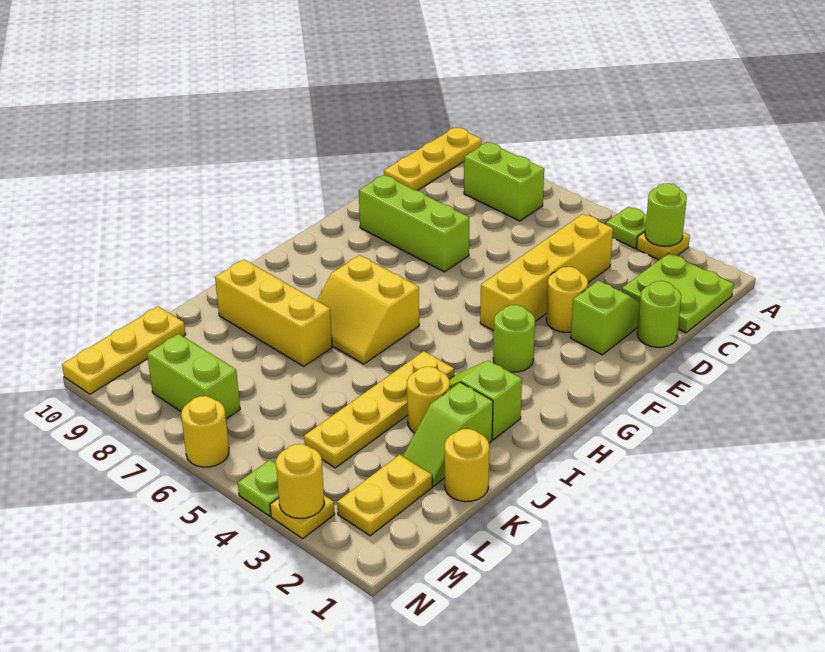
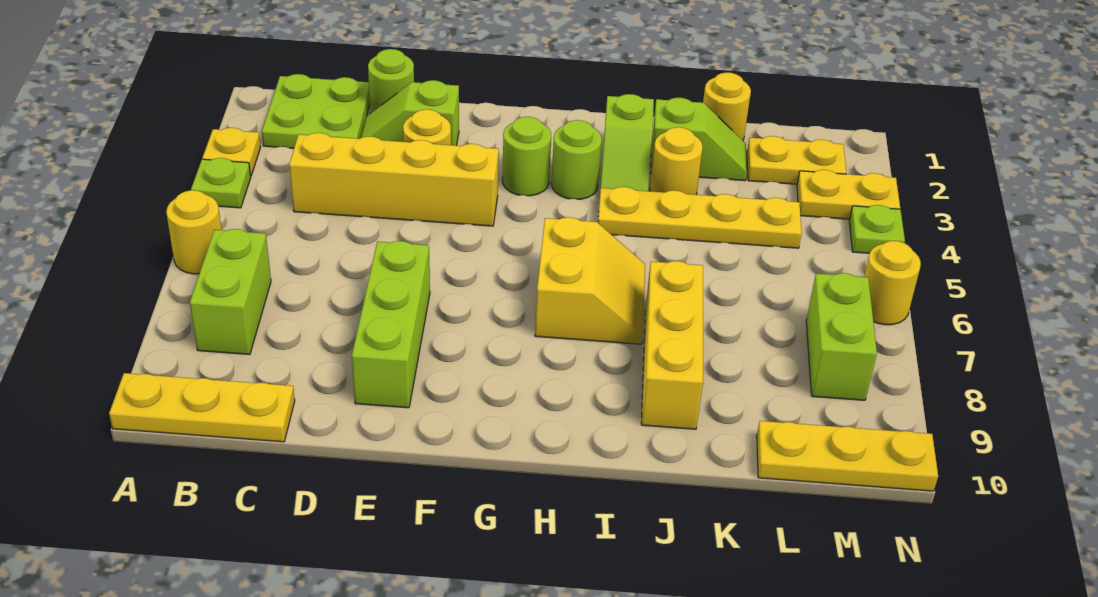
lime 1x1 round brick [645,183,687,246] -> lime 1x1 round brick moved to [552,120,602,199]
yellow 1x1 plate [270,496,335,538] -> yellow 1x2 plate [797,170,900,219]
yellow 1x1 round brick [276,444,324,518] -> yellow 1x1 round brick moved to [166,190,222,274]

